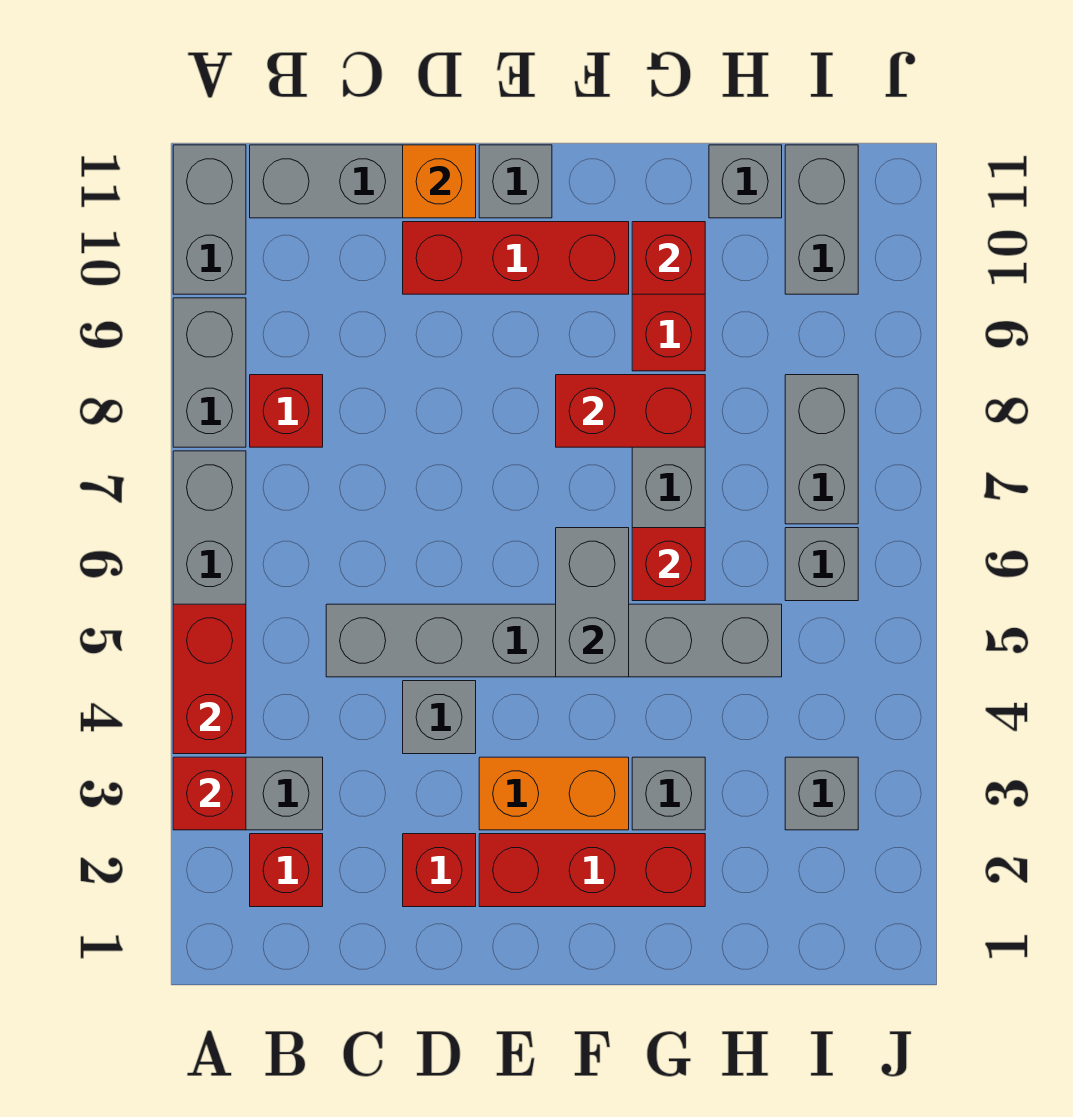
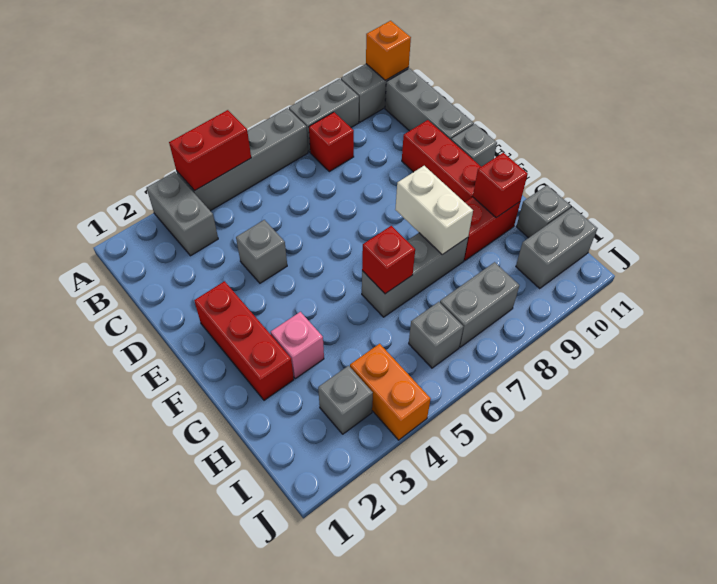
red 1x1 brick [173,757,246,830] -> none
red 1x1 brick [250,834,323,907] -> none
grey 1x6 brick [326,604,782,677] -> none
red 1x1 brick [403,834,476,907] -> none
orange 1x1 brick [403,145,476,218] -> orange 1x1 brick moved to [366,21,411,80]
orange 1x2 brick [479,757,629,830] -> orange 1x2 brick moved to [350,344,431,440]
grey 1x2 brick [556,528,629,677] -> none
red 1x2 brick [556,375,705,447] -> white 1x2 brick [395,166,473,255]
grey 1x1 brick [632,757,705,830] -> pink 1x1 brick [271,312,324,379]

